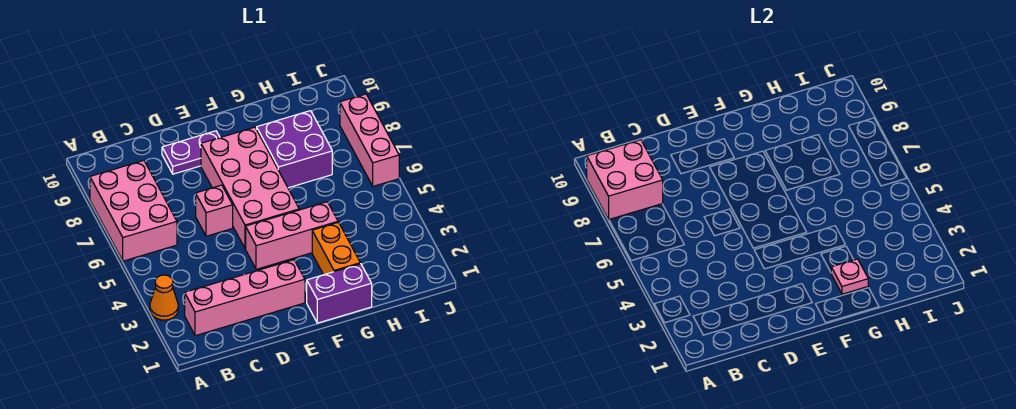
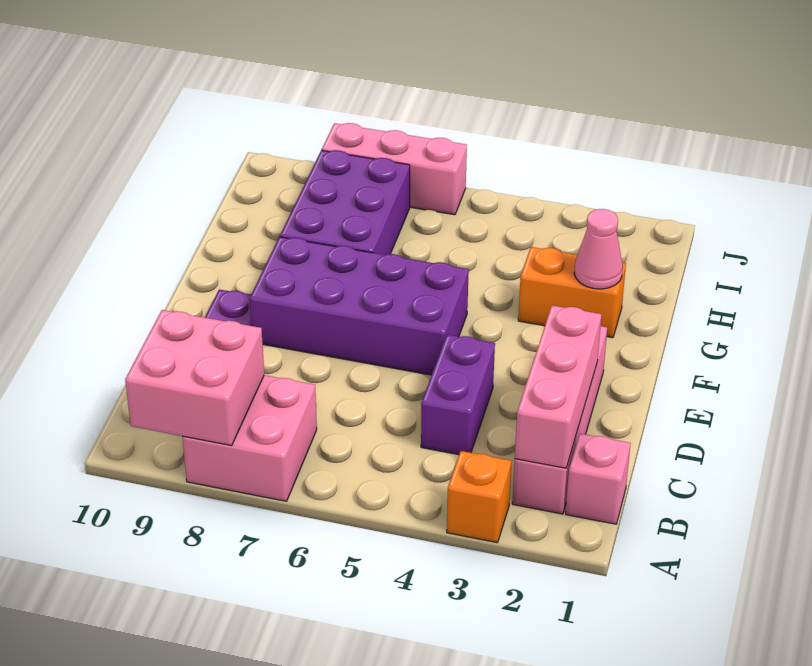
orange 1x1 cone [150,275,178,320] -> orange 1x1 brick [447,451,511,543]
pink 2x3 brick [90,161,177,261] -> pink 2x2 brick [182,375,317,501]
pink 1x1 brick [196,185,233,236] -> pink 1x1 brick moved to [566,434,631,524]
pink 1x3 brick [246,202,338,269] -> pink 1x3 brick moved to [515,305,602,468]
pink 2x4 brick [201,127,299,249] -> purple 2x4 brick [250,237,469,375]
purple 1x2 brick [307,264,372,323] -> purple 1x2 brick moved to [421,335,495,455]
pink 1x1 plate [831,259,868,294] -> pink 1x1 cone [574,209,623,289]
purple 2x2 brick [257,111,332,188] -> purple 2x3 brick [280,150,410,255]

